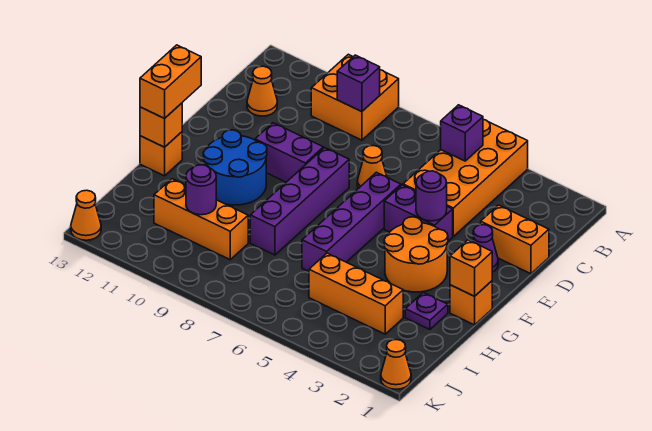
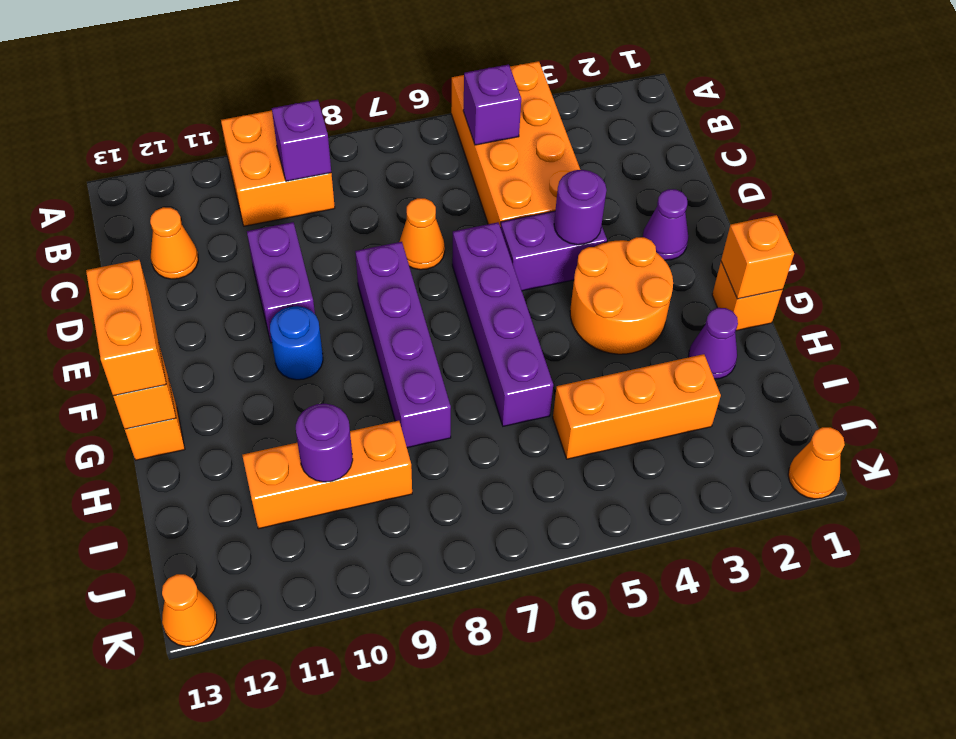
orange 1x2 brick [481,205,549,274] -> none
purple 1x2 brick [255,123,323,182] -> purple 1x2 brick turned to [247,222,315,343]
blue 2x2 round brick [203,130,267,205] -> blue 1x1 round brick [270,306,323,380]
purple 1x1 plate [405,293,448,330] -> purple 1x1 cone [688,308,738,379]

